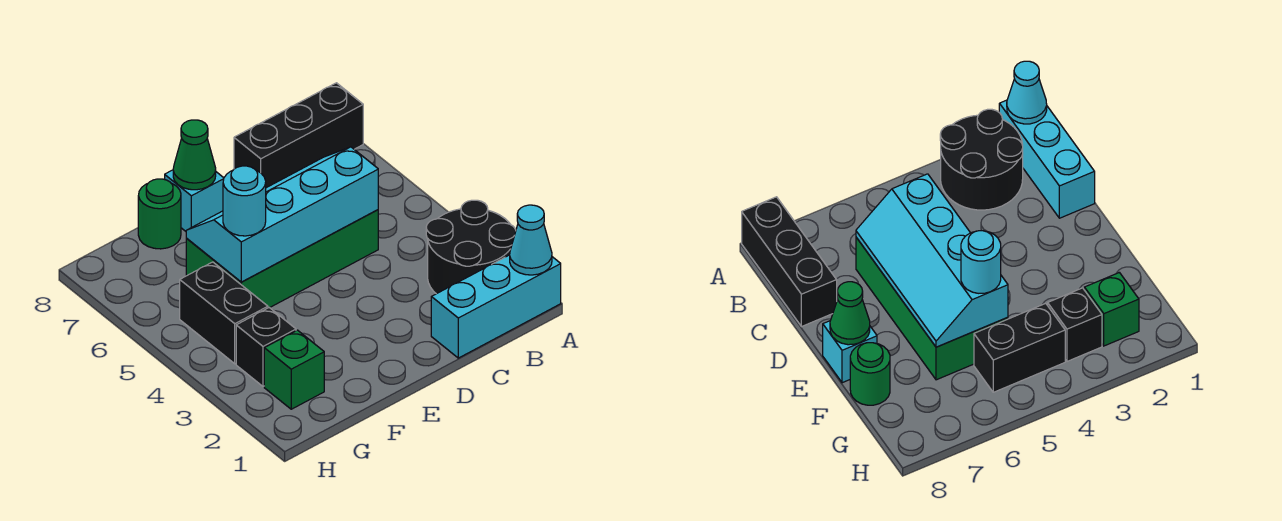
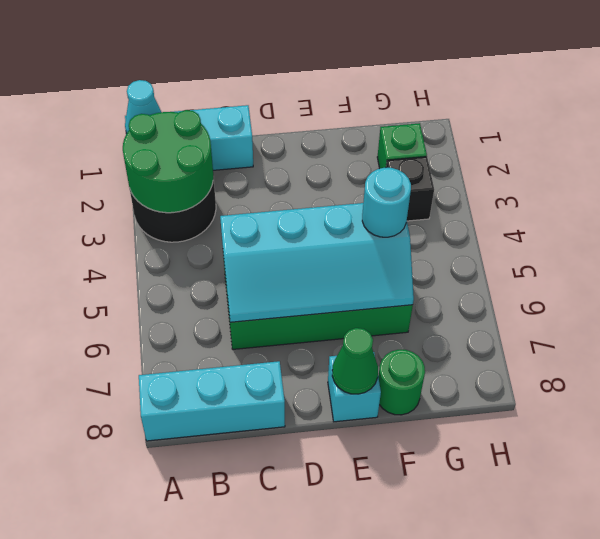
none -> green 2x2 round brick [123,110,213,213]
black 1x3 brick [234,83,363,188] -> cyan 1x3 brick [139,361,285,441]
black 1x2 brick [180,262,268,364] -> none

